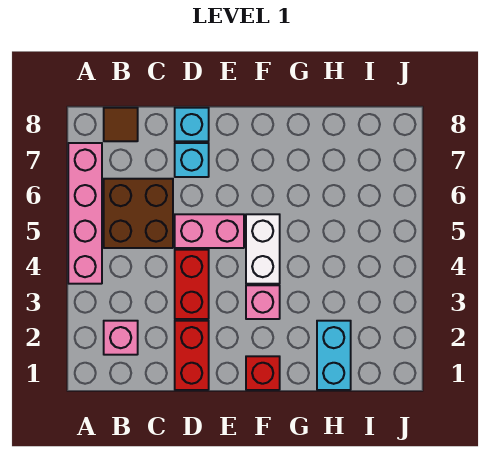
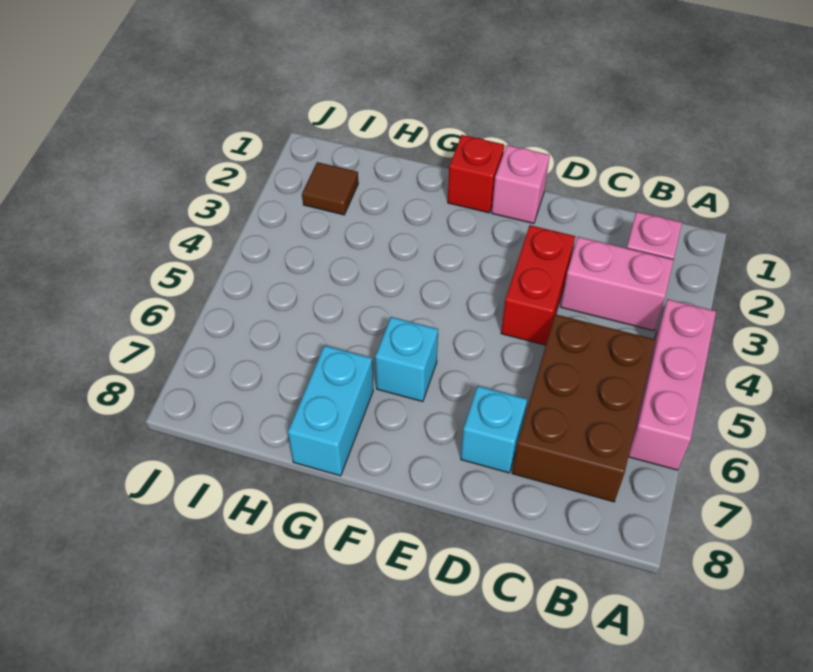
pink 1x4 brick [68,143,102,284] -> pink 1x3 brick [628,299,716,470]
brown 2x2 brick [104,179,173,248] -> brown 2x3 brick [512,314,655,502]
brown 1x1 tile [104,108,138,141] -> brown 1x1 tile moved to [302,162,358,215]
red 1x2 brick [175,321,209,390] -> none
pink 1x2 brick [175,214,244,248] -> pink 1x2 brick moved to [561,237,674,331]
cyan 1x1 brick [175,108,209,141] -> cyan 1x1 brick moved to [375,317,438,402]
pink 1x1 brick [246,285,280,319] -> pink 1x1 brick moved to [492,145,550,223]
white 1x2 brick [246,214,280,284] -> none
cyan 1x2 brick [317,321,351,390] -> cyan 1x2 brick moved to [288,345,373,476]

